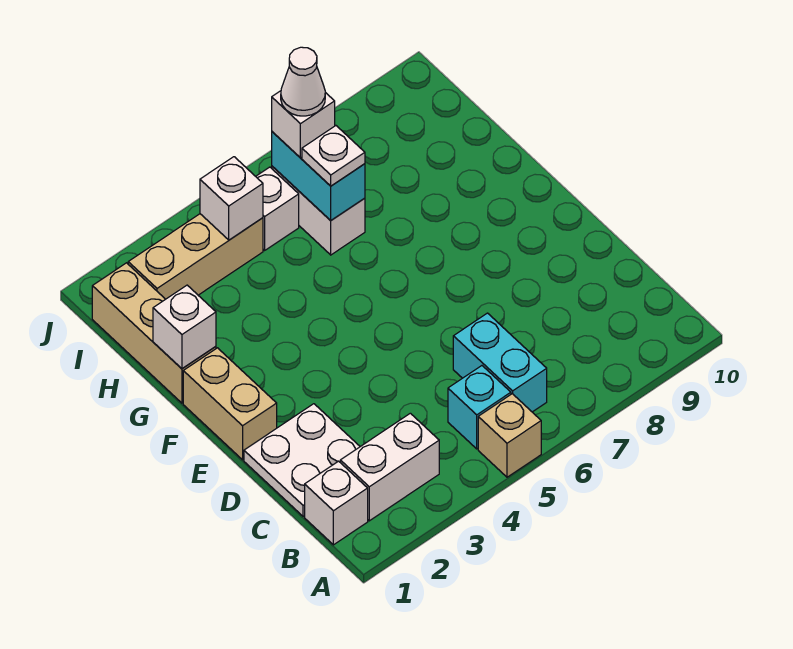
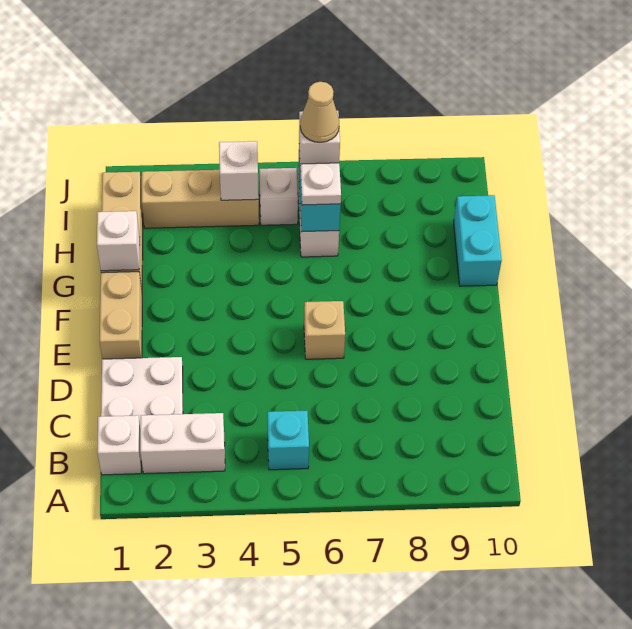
tan 1x1 brick [478,394,541,477] -> tan 1x1 brick moved to [304,301,345,359]
cyan 1x2 brick [453,313,547,412] -> cyan 1x2 brick moved to [454,195,502,286]
white 1x1 cone [281,47,325,116] -> tan 1x1 cone [300,82,339,142]

